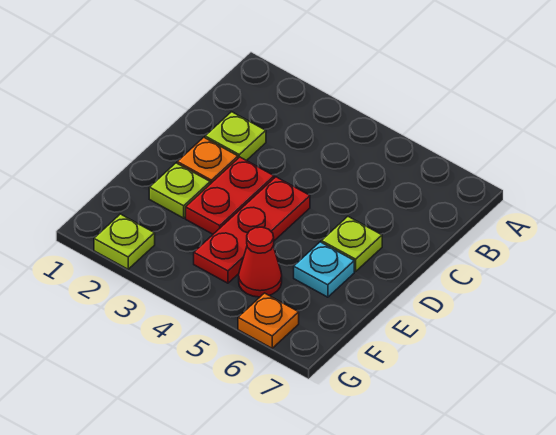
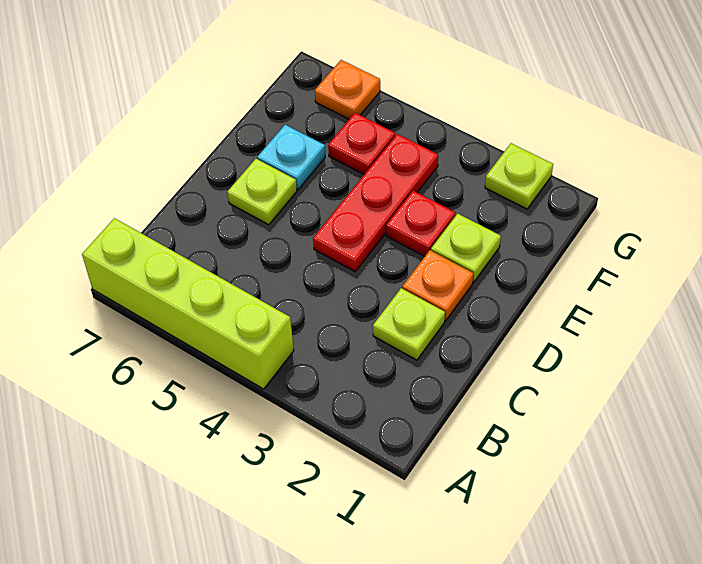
none -> lime 1x4 brick [82,218,294,389]
red 1x2 plate [186,157,274,234] -> red 1x1 plate [386,191,455,256]
red 1x1 cone [239,227,282,297] -> red 1x1 plate [328,113,395,174]

